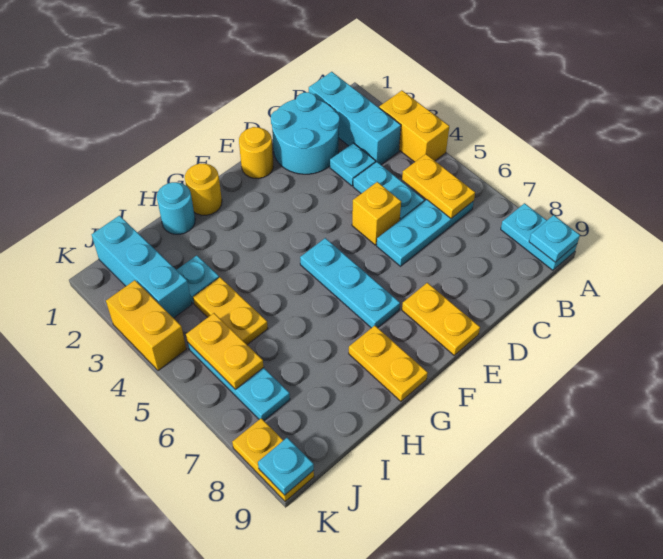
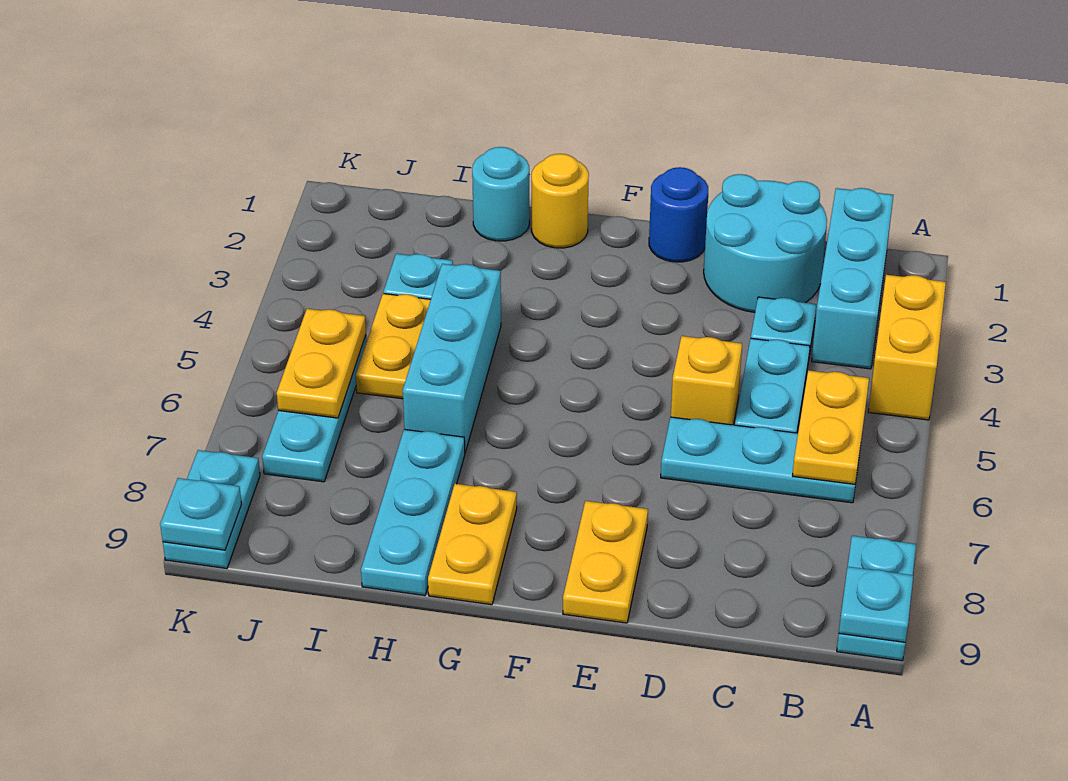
yellow 1x1 round brick [239,127,273,179] -> blue 1x1 round brick [649,167,708,262]
cyan 1x3 plate [300,238,400,328] -> cyan 1x3 plate moved to [361,429,465,596]
cyan 1x3 brick [91,216,192,318] -> cyan 1x3 brick moved to [403,264,501,452]
yellow 1x2 brick [106,280,186,371] -> none
yellow 1x2 plate [232,418,314,502] -> cyan 1x2 plate [163,450,260,569]

